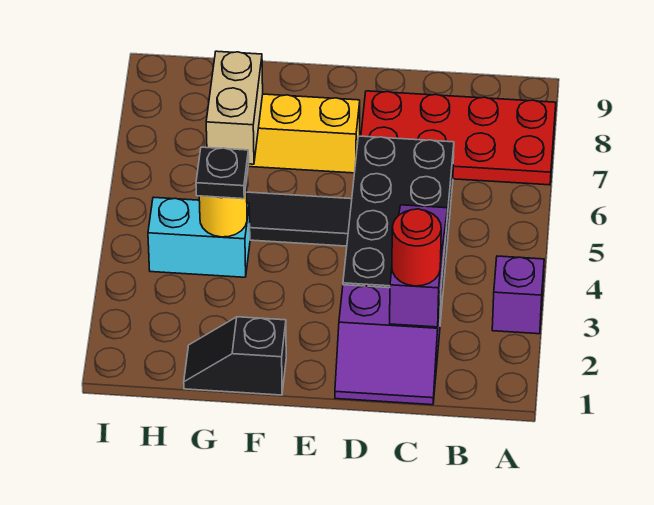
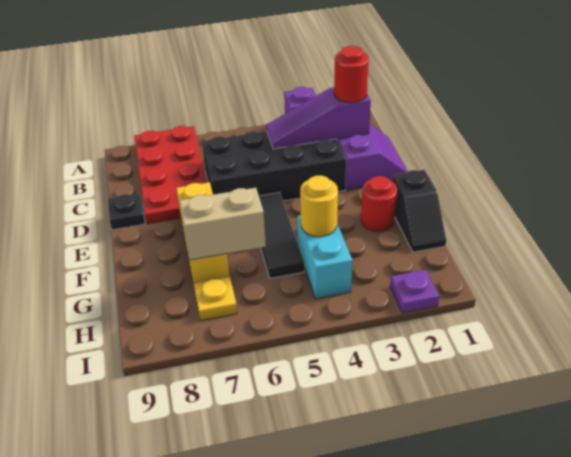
none -> red 1x1 round brick [361,176,397,232]
black 1x1 plate [196,147,249,199] -> black 1x1 plate moved to [108,194,145,230]
none -> yellow 1x1 plate [194,277,237,321]
none -> purple 1x1 plate [390,270,439,313]

